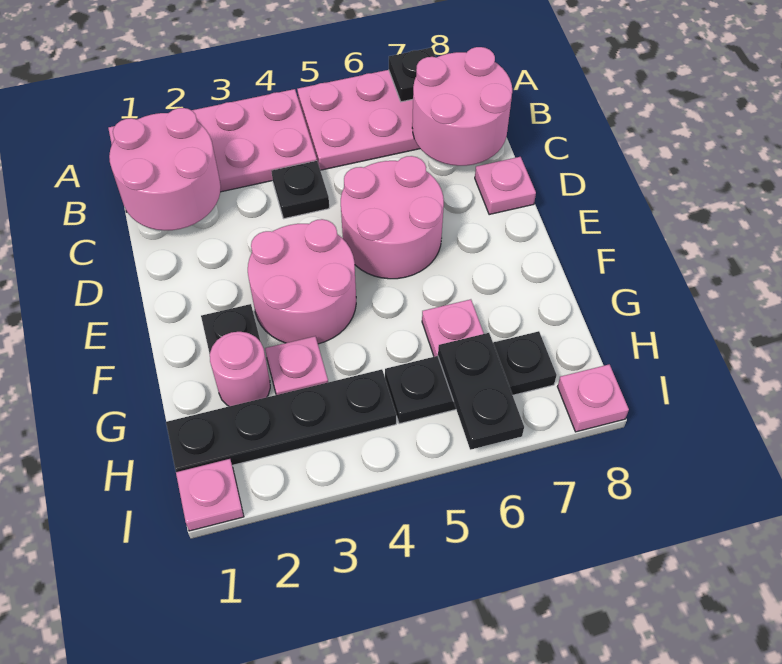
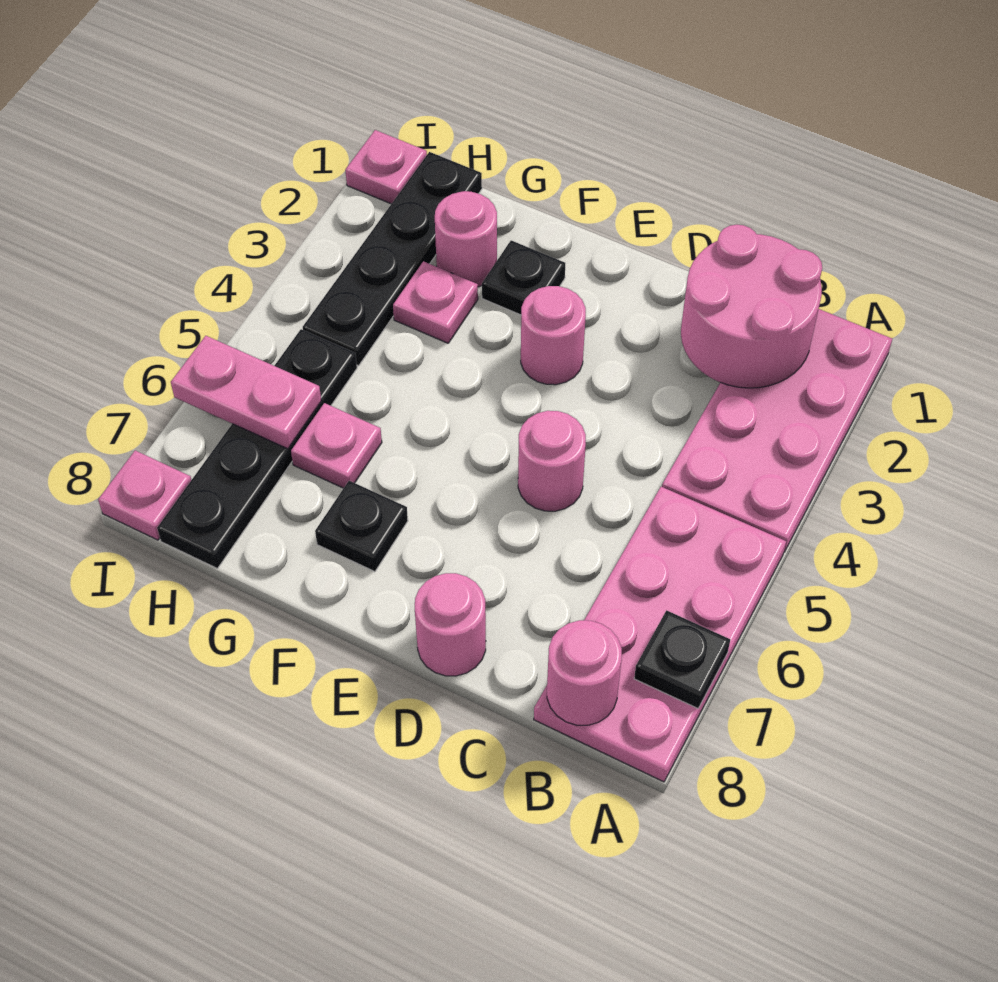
pink 2x2 round brick [412,47,512,166] -> pink 1x1 round brick [547,620,622,725]
black 1x1 plate [272,161,329,219] -> black 1x1 plate moved to [315,481,408,572]
pink 2x2 round brick [341,156,444,279] -> pink 1x1 round brick [518,411,586,511]
pink 1x1 plate [475,157,536,215] -> pink 1x1 round brick [415,573,486,676]
pink 2x2 round brick [248,219,356,344] -> pink 1x1 round brick [521,286,586,385]
black 1x3 plate [385,331,557,424] -> black 1x4 plate [157,329,357,568]
black 1x2 plate [438,333,524,450] -> pink 1x2 plate [171,336,321,449]

